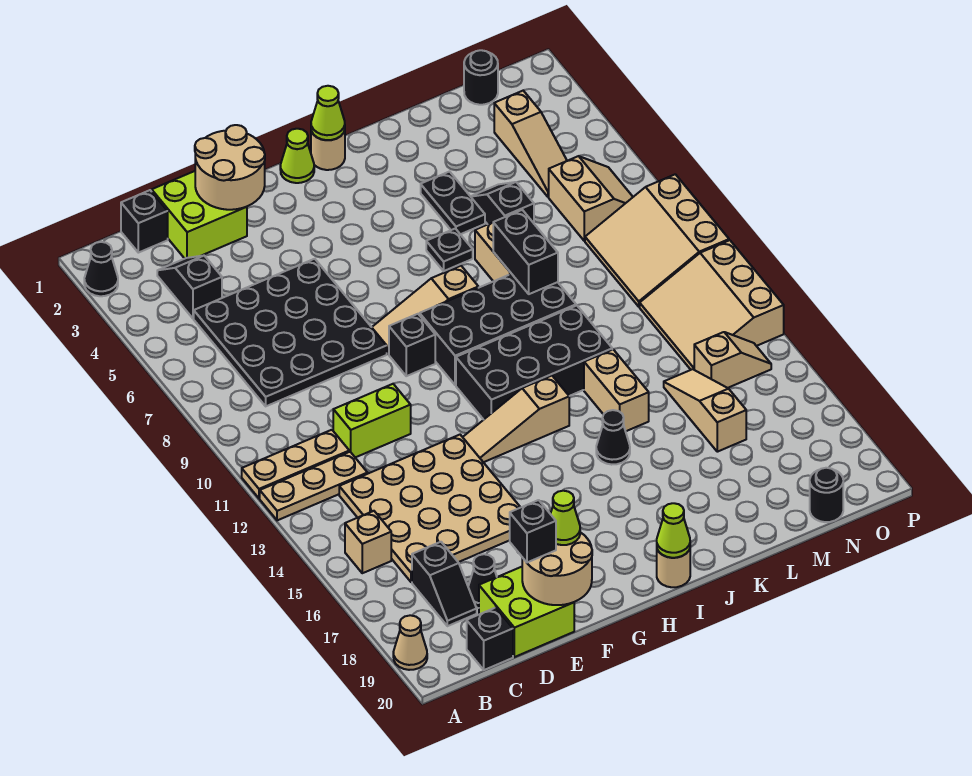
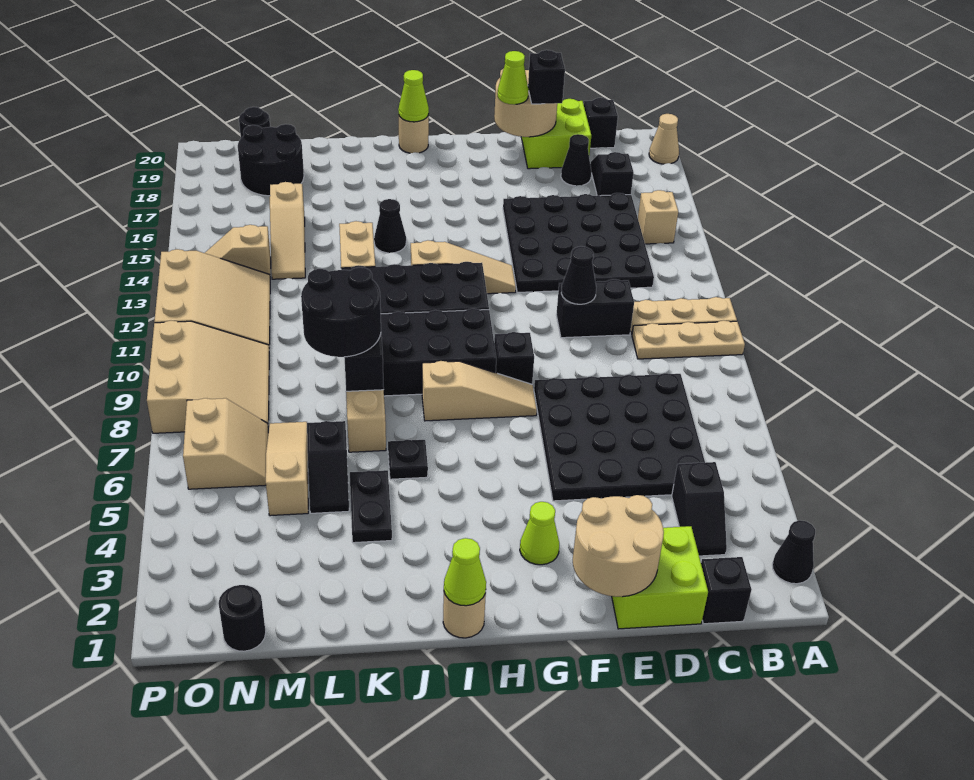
tan 1x3 plate [260,452,368,520] -> tan 1x3 plate moved to [632,320,745,359]
tan 4x4 plate [339,435,521,582] -> black 4x4 plate [503,193,654,292]
lime 1x2 brick [333,384,411,457] -> black 1x2 brick [556,279,634,338]
none -> black 1x1 cone [561,246,596,304]
lime 1x1 cone [280,129,314,183] -> lime 1x1 cone moved to [520,502,559,565]
none -> black 2x2 round brick [301,267,381,357]
none -> black 2x2 round brick [238,124,304,196]
tan 1x3 slope [494,91,567,197] -> tan 1x3 slope moved to [266,422,308,516]
tan 2x2 slope [549,156,633,241] -> tan 2x2 slope turned to [183,398,268,489]

